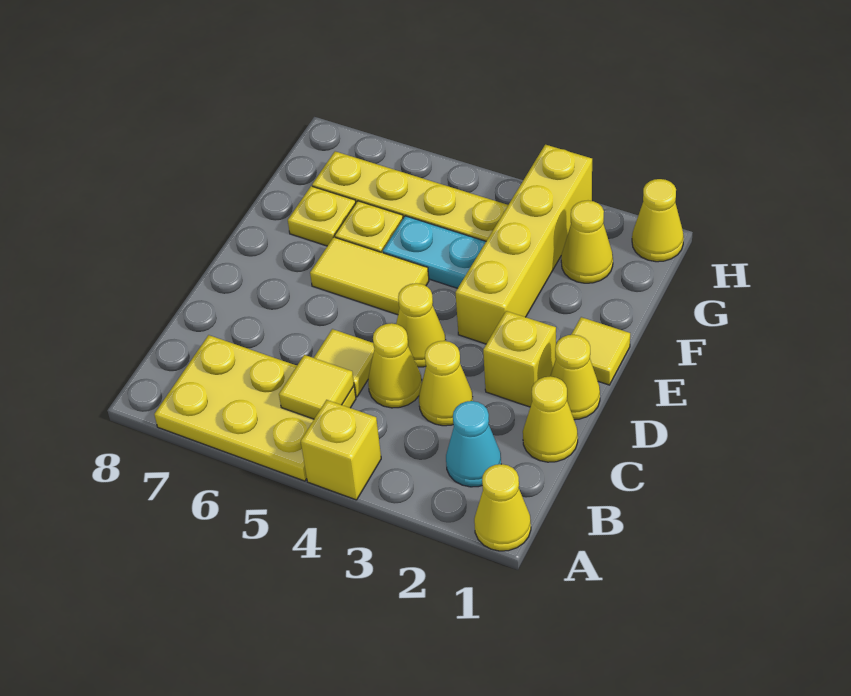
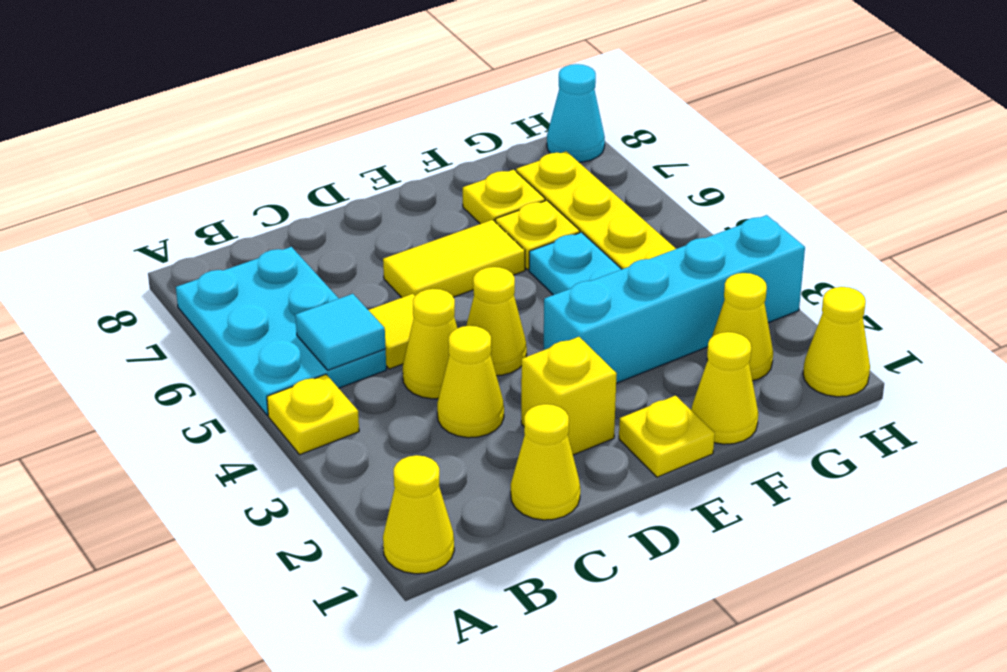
yellow 1x1 brick [301,400,381,500] -> yellow 1x1 plate [267,374,359,455]
yellow 2x3 plate [154,335,356,481] -> cyan 2x3 plate [176,247,386,415]
cyan 1x1 cone [446,401,501,487] -> cyan 1x1 cone moved to [547,64,605,162]
yellow 1x1 tile [279,355,354,419] -> cyan 1x1 tile [295,294,386,370]
yellow 1x1 cone [550,335,600,420] -> yellow 1x1 cone moved to [691,332,758,444]
yellow 1x1 tile [571,317,630,385] -> yellow 1x1 plate [619,396,715,477]
yellow 1x4 brick [455,145,592,344] -> cyan 1x4 brick [544,215,805,383]
yellow 1x2 tile [310,237,429,315] -> yellow 1x2 tile turned to [383,220,525,298]

